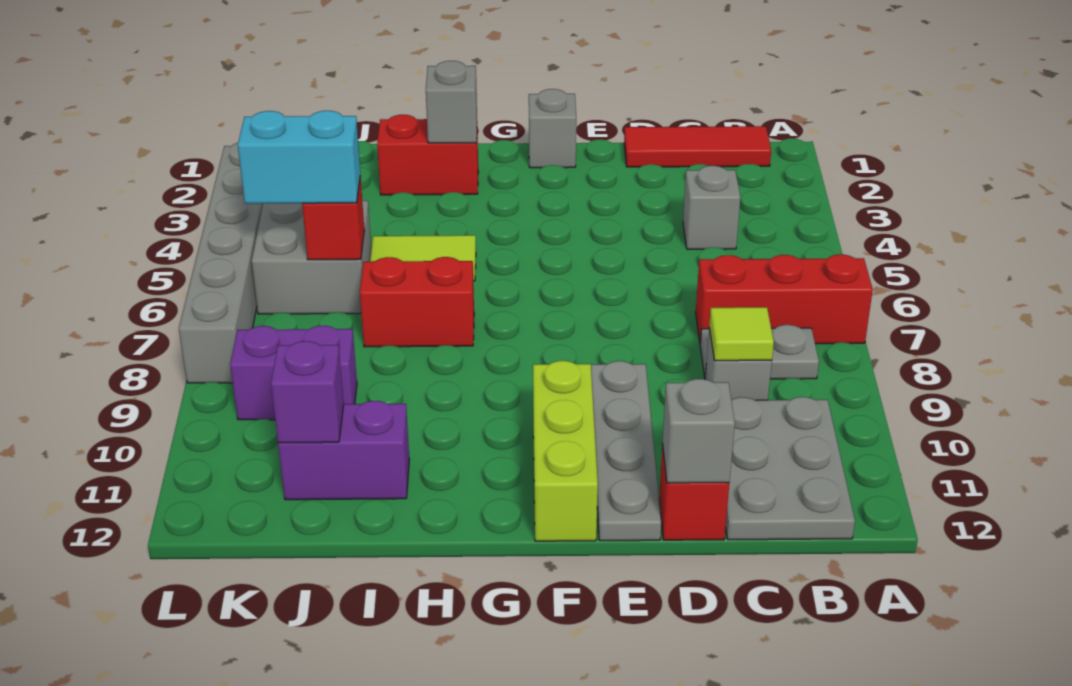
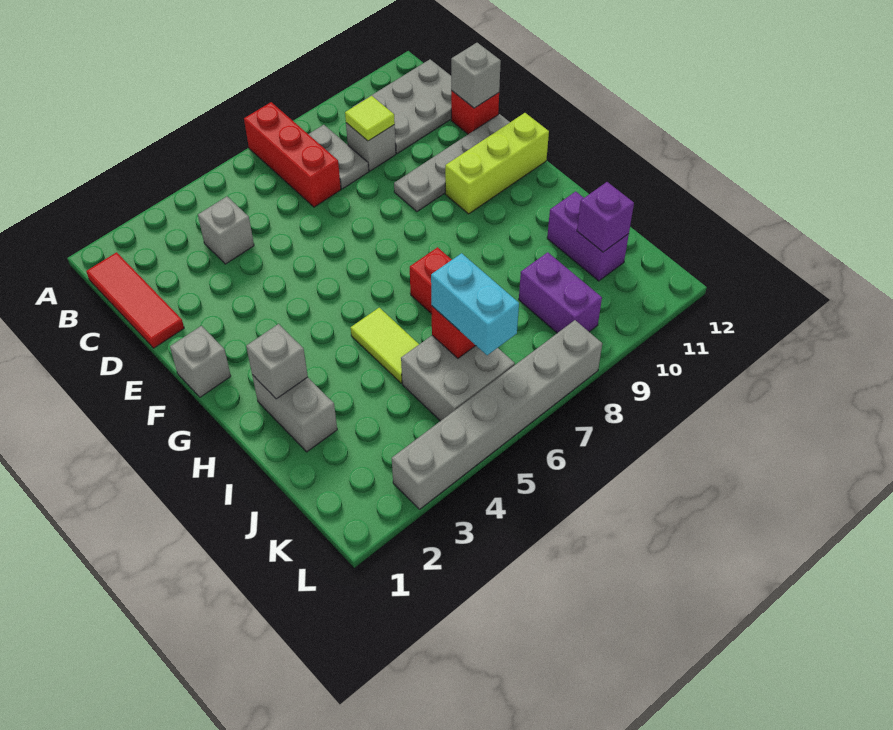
red 1x2 brick [377,115,478,195] -> grey 1x2 brick [252,375,337,452]

